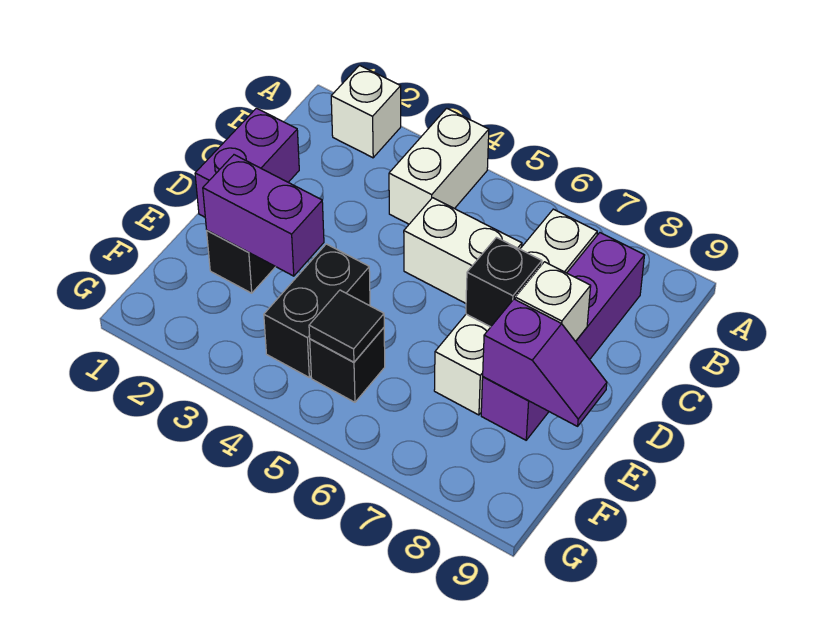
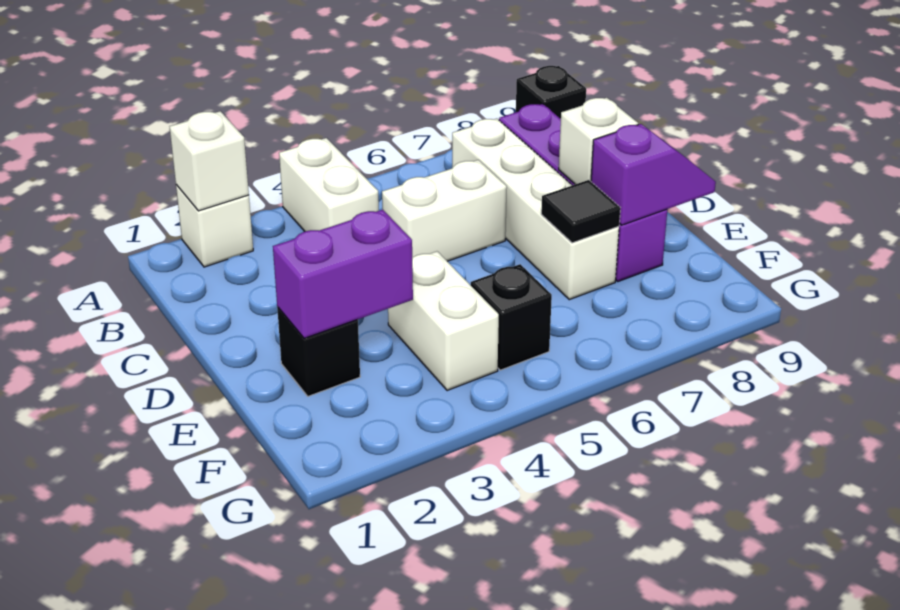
none -> white 1x1 brick [170,111,249,211]
purple 1x2 brick [195,108,299,217] -> none
black 1x1 brick [466,237,542,327] -> black 1x1 brick moved to [516,66,586,119]
black 1x2 brick [264,244,370,377] -> white 1x2 brick [388,251,499,391]
black 1x1 tile [309,290,384,362] -> black 1x1 tile moved to [541,180,620,243]

